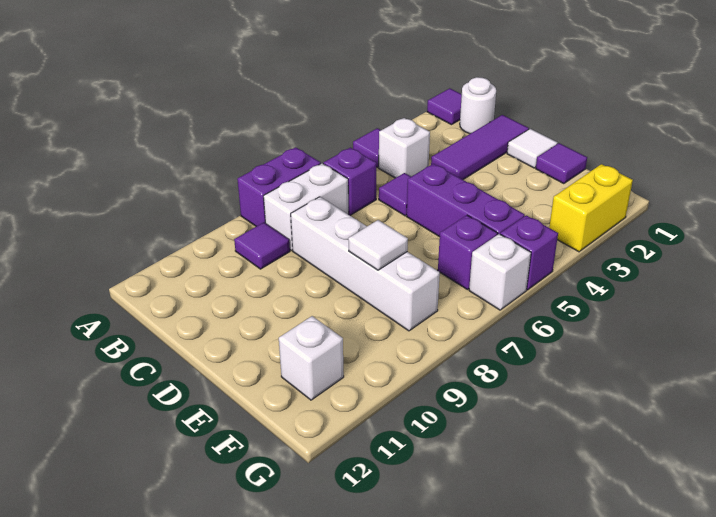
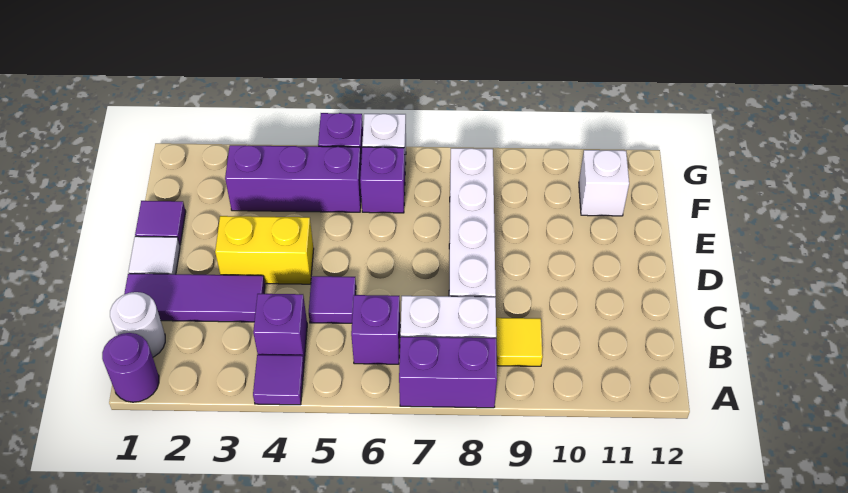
purple 1x1 tile [427,88,462,125] -> purple 1x1 round brick [102,333,159,402]
white 1x1 brick [379,118,430,178] -> purple 1x1 brick [253,294,307,361]
purple 1x1 tile [234,222,290,269] -> yellow 1x1 tile [496,318,543,366]
purple 1x3 brick [406,164,525,237] -> purple 1x3 brick turned to [225,145,361,212]
white 1x1 tile [348,220,408,270] -> none
yellow 1x2 brick [549,164,633,252] -> yellow 1x2 brick moved to [215,216,314,284]

